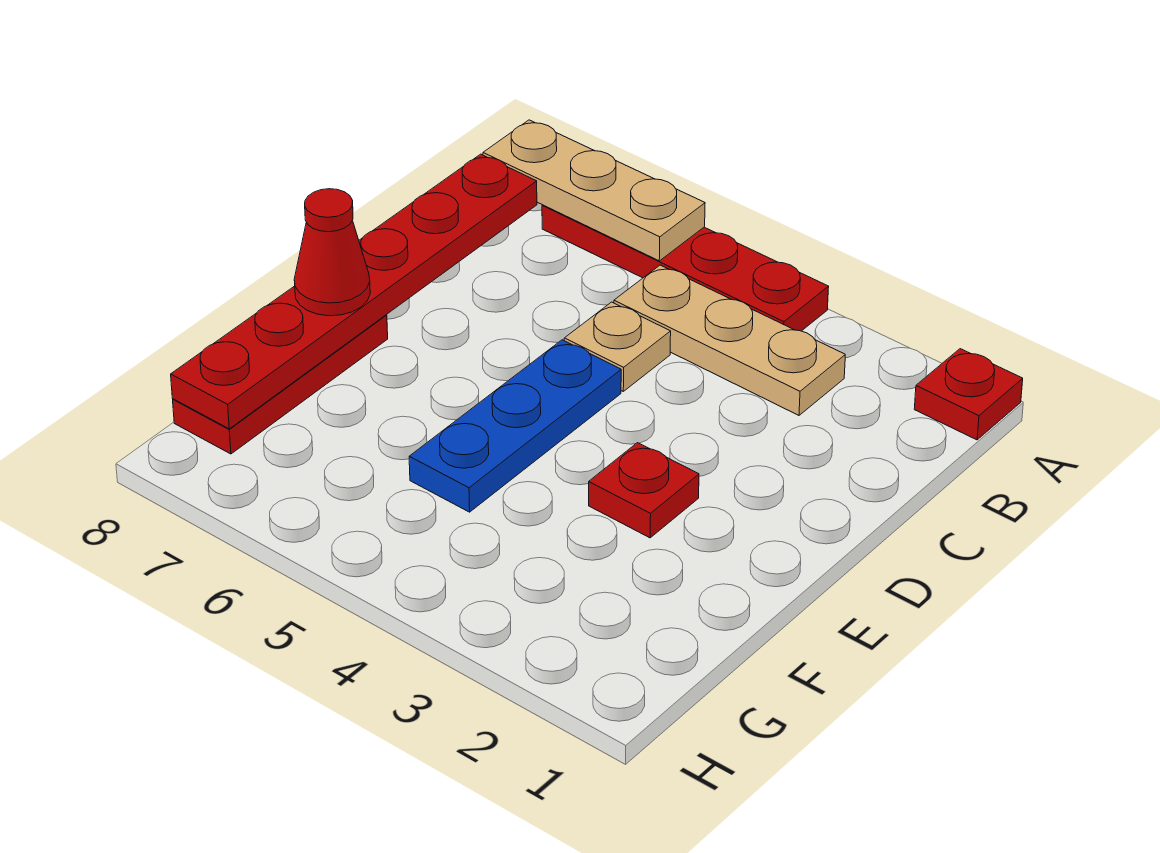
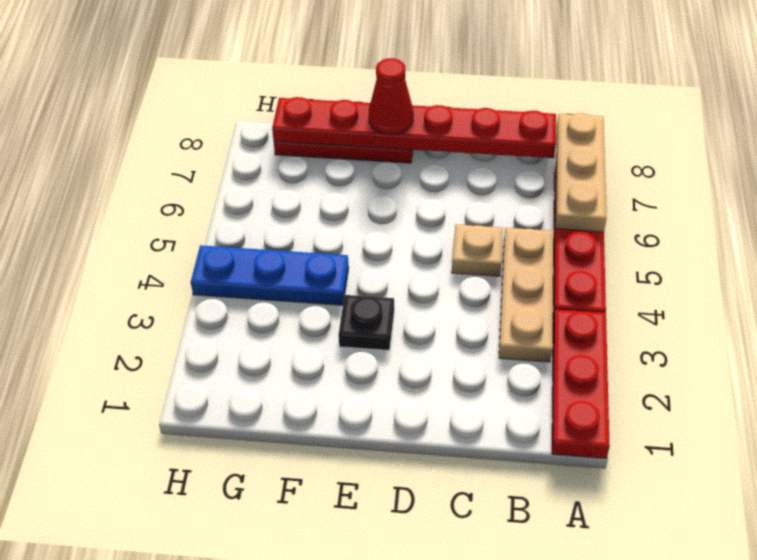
red 1x1 plate [914,349,1023,440] -> red 1x3 plate [552,309,610,459]
blue 1x3 plate [409,340,621,512] -> blue 1x3 plate moved to [191,245,349,305]
red 1x1 plate [589,443,699,538] -> black 1x1 plate [339,295,394,350]

